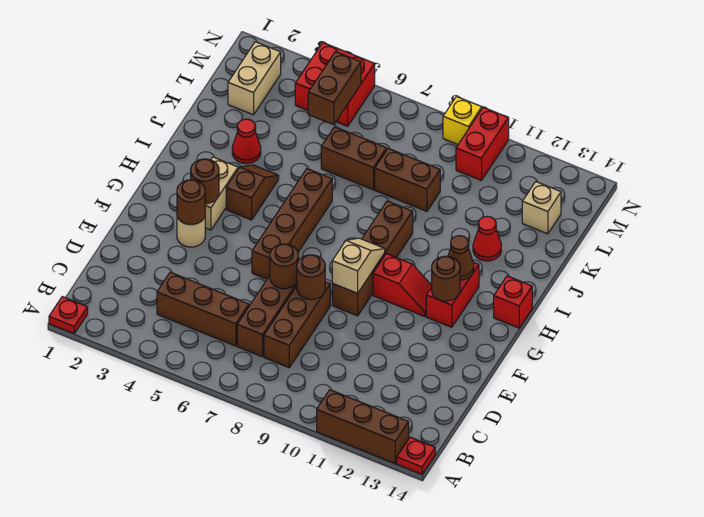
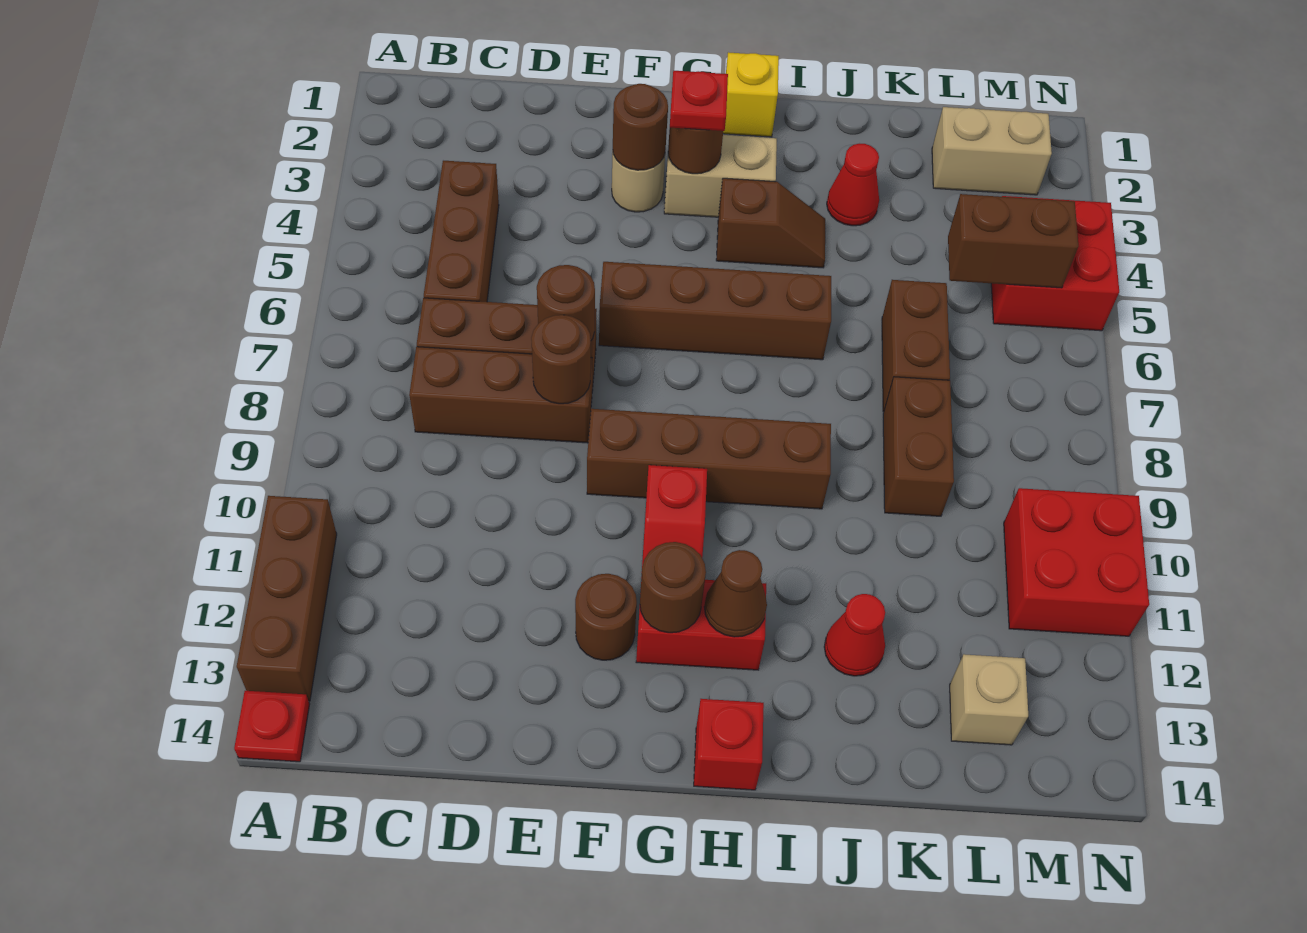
red 1x1 plate [49,297,88,334] -> red 1x1 plate moved to [670,71,728,131]
tan 1x2 slope [332,238,385,293] -> none
none -> brown 1x1 round brick [575,574,637,660]
red 1x2 brick [456,107,509,180] -> red 2x2 brick [1004,488,1149,636]
yellow 1x1 brick [443,97,482,144] -> yellow 1x1 brick moved to [723,52,779,137]

